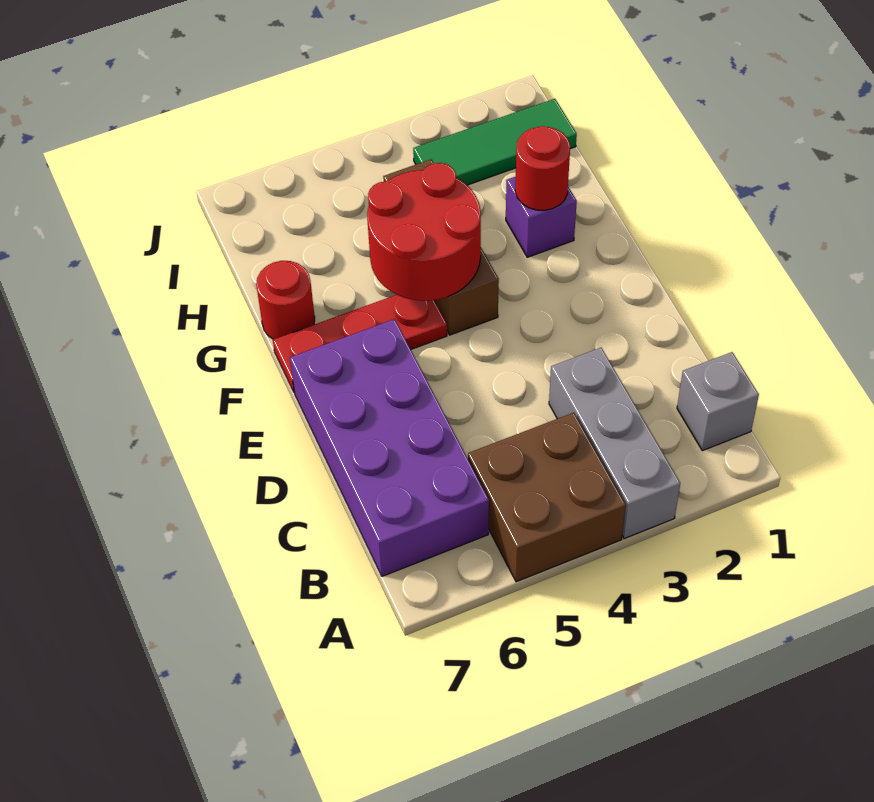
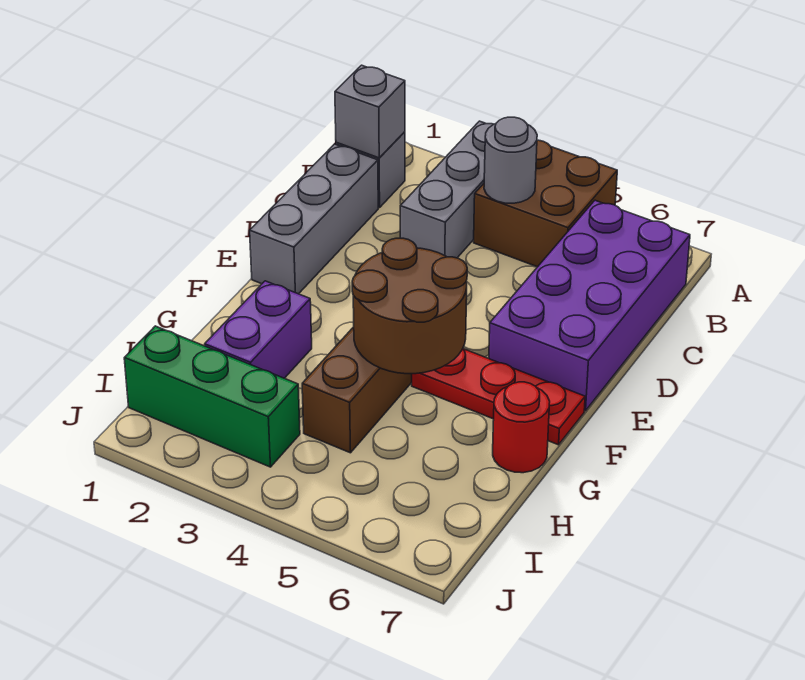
none -> grey 1x1 brick [335,65,405,158]
none -> grey 1x1 round brick [484,117,537,203]
none -> grey 1x3 brick [250,144,378,294]
red 2x2 round brick [367,163,481,301] -> brown 2x2 round brick [352,238,467,374]
purple 1x1 brick [506,177,577,257] -> purple 1x2 brick [205,281,312,378]
red 1x1 round brick [515,126,570,210] -> none
green 1x3 tile [413,99,577,185] -> green 1x3 brick [124,326,300,467]

